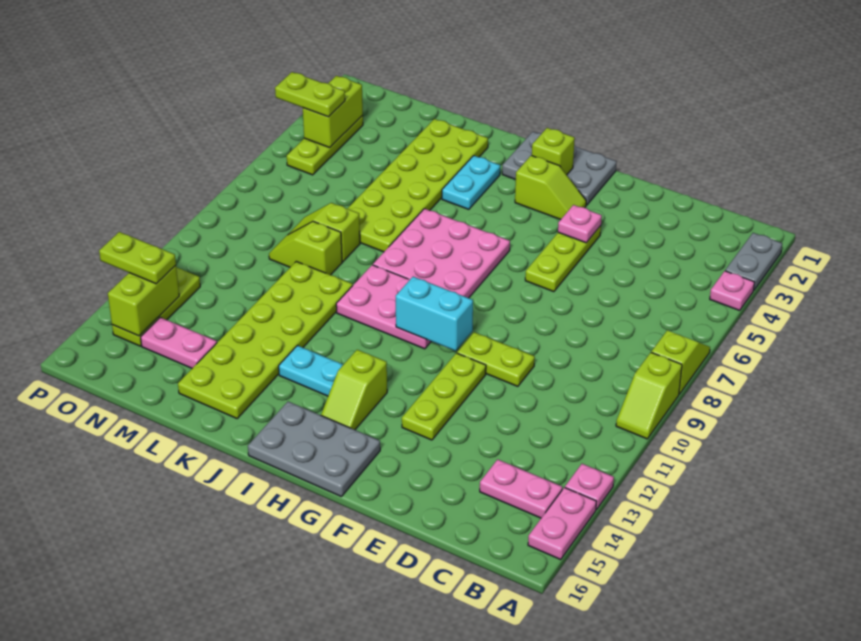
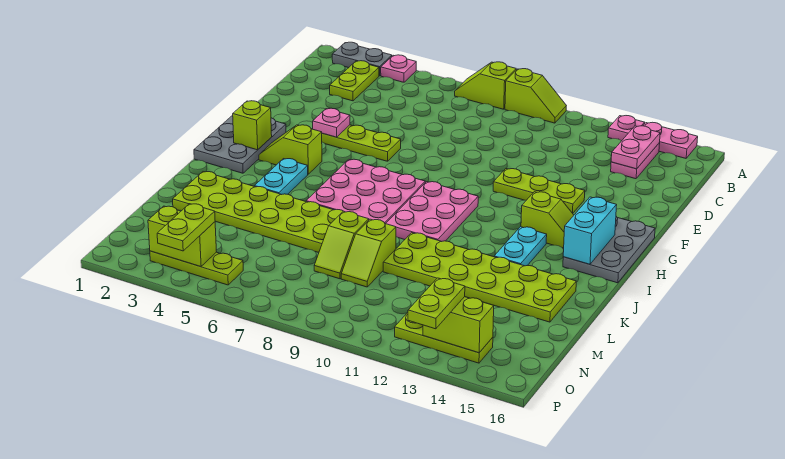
lime 1x2 plate [457,332,535,386] -> lime 1x2 plate moved to [330,61,379,101]
lime 1x2 slope [515,155,586,220] -> lime 1x2 slope turned to [259,125,322,174]
cyan 1x2 brick [396,277,473,351] -> cyan 1x2 brick moved to [563,197,617,264]
cyan 1x2 plate [442,156,500,209] -> cyan 1x2 plate turned to [255,159,308,195]
pink 1x2 plate [141,317,217,368] -> pink 1x2 plate moved to [611,126,660,169]

